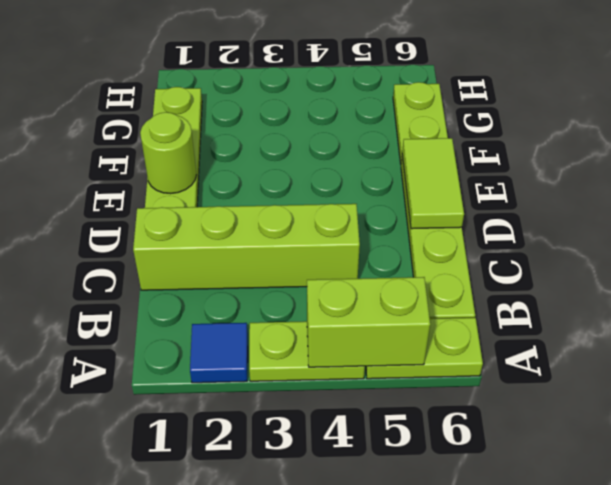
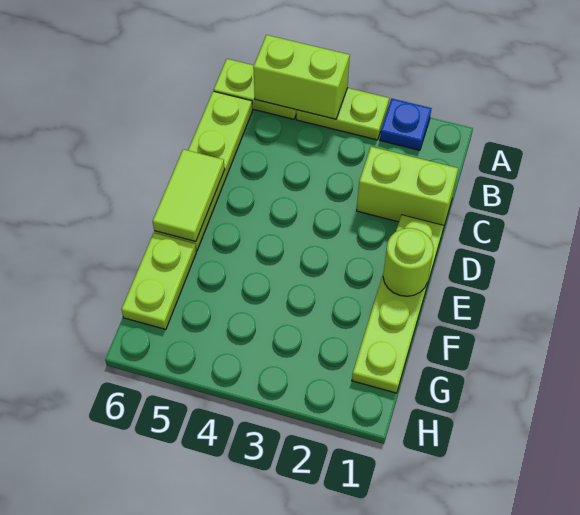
blue 1x1 tile [190,323,248,383] -> blue 1x1 plate [380,99,431,150]
lime 1x4 brick [133,204,360,290] -> lime 1x2 brick [357,147,458,229]

